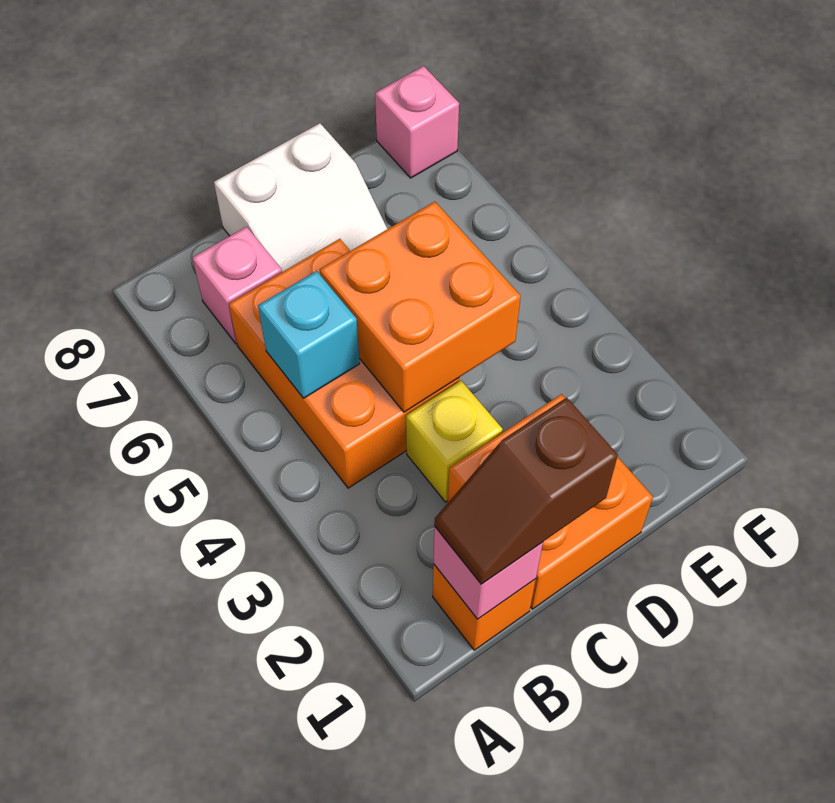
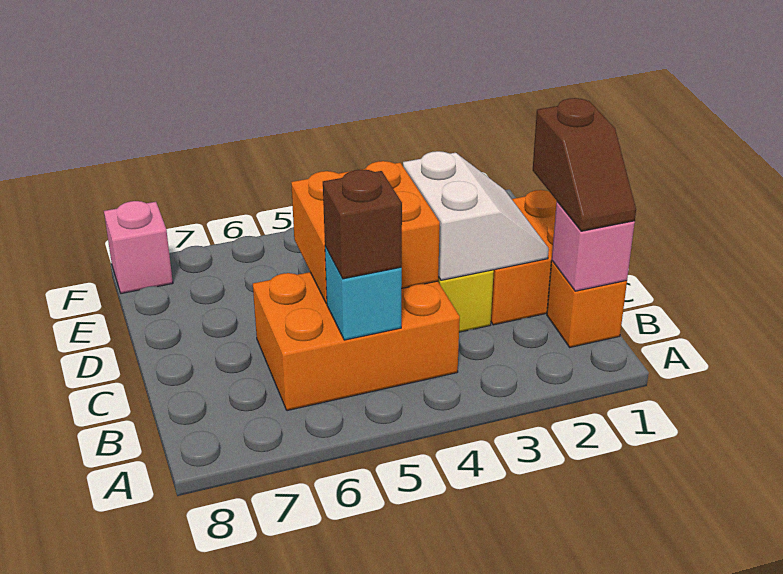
none -> brown 1x1 brick [323,169,402,279]
pink 1x1 brick [192,227,282,344] -> none
white 2x2 slope [214,123,387,272] -> white 2x2 slope moved to [403,151,549,280]

